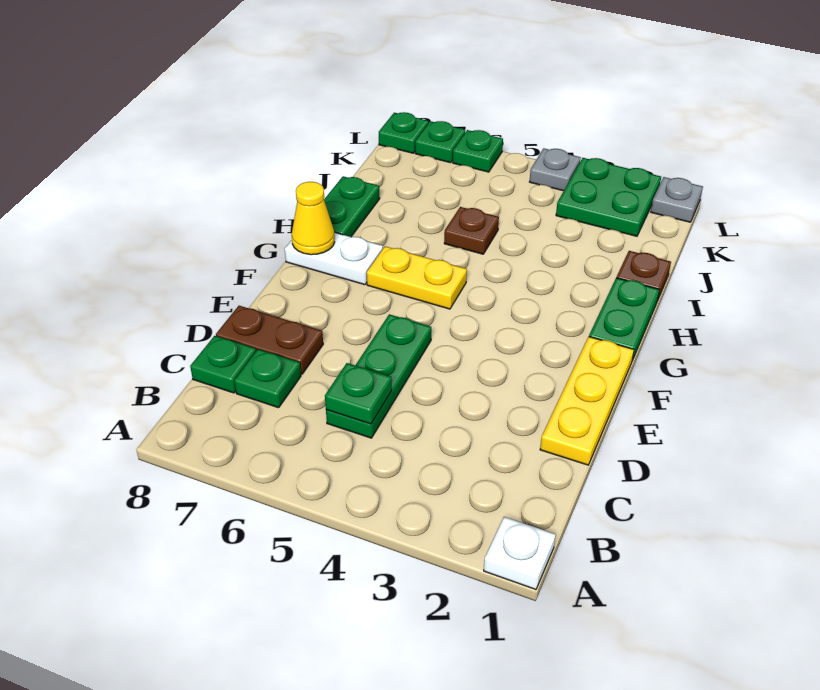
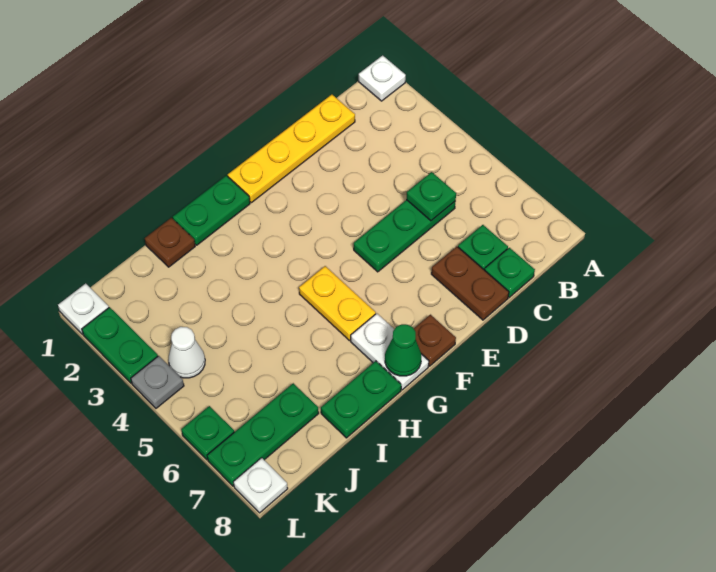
yellow 1x3 plate [540,337,634,465] -> yellow 1x4 plate [228,95,355,203]
yellow 1x1 cone [292,182,335,255] -> green 1x1 cone [385,324,421,376]
brown 1x1 plate [444,207,499,254] -> brown 1x1 plate moved to [414,315,456,366]
green 2x2 plate [556,158,661,236] -> green 1x2 plate [82,307,158,383]
none -> white 1x1 cone [168,327,205,378]
grey 1x1 plate [651,177,703,222] -> white 1x1 plate [58,283,109,334]
green 1x1 plate [415,121,465,163] -> green 1x3 plate [207,383,319,486]
green 1x1 plate [379,112,429,153] -> white 1x1 plate [234,458,288,513]

